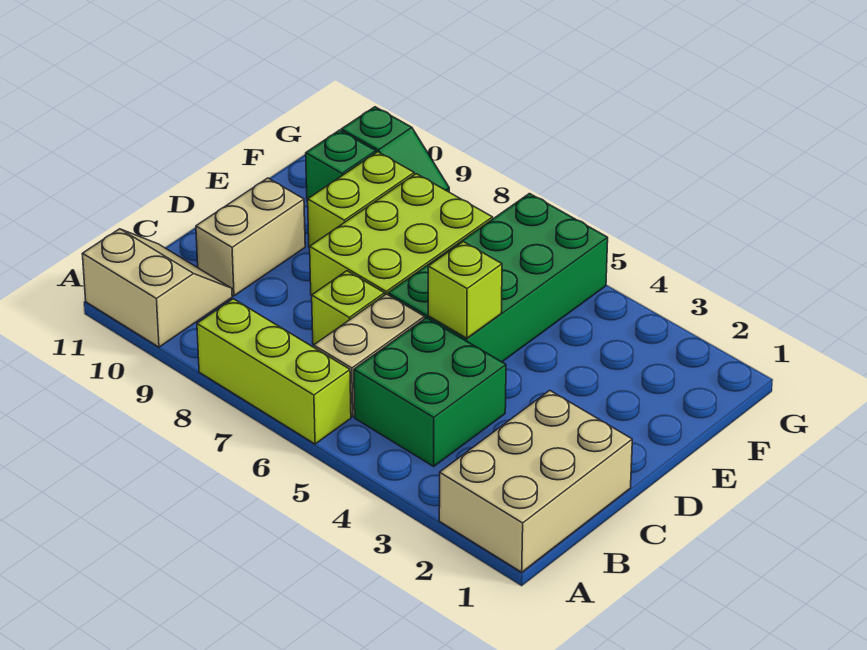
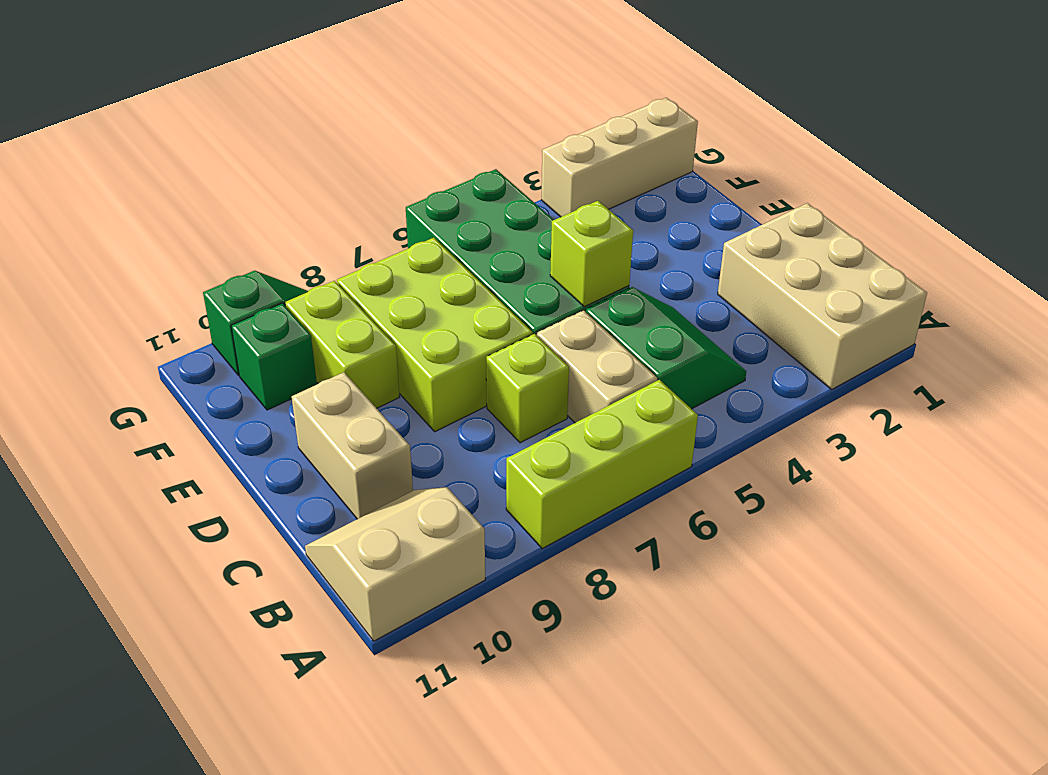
green 2x2 brick [354,318,506,466] -> green 2x2 slope [586,287,746,409]
none -> tan 1x3 brick [542,98,698,217]

